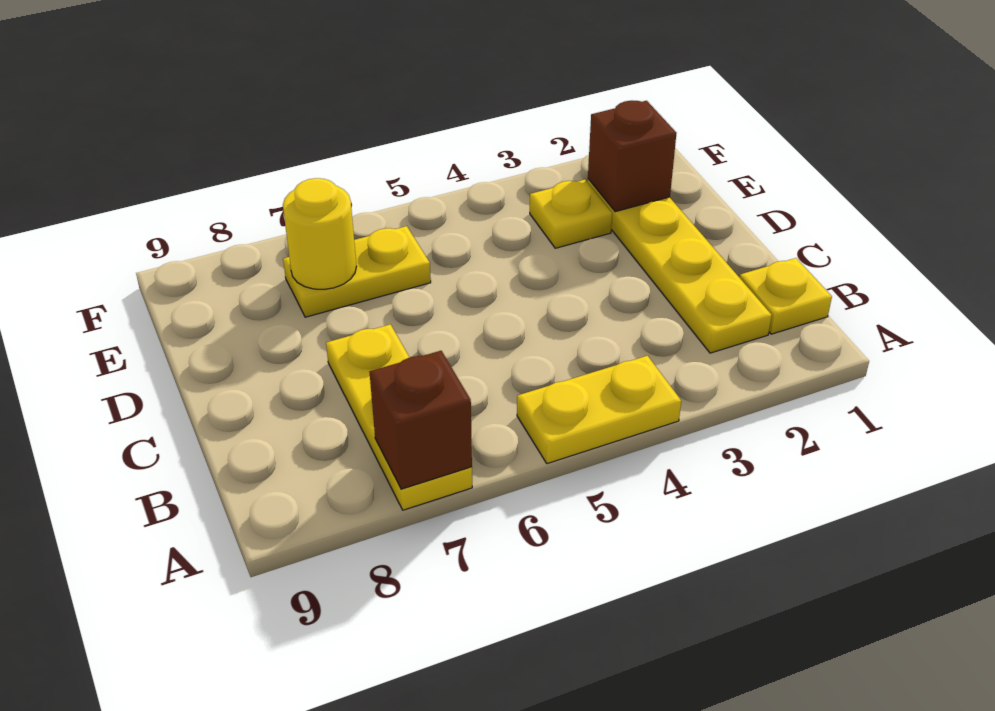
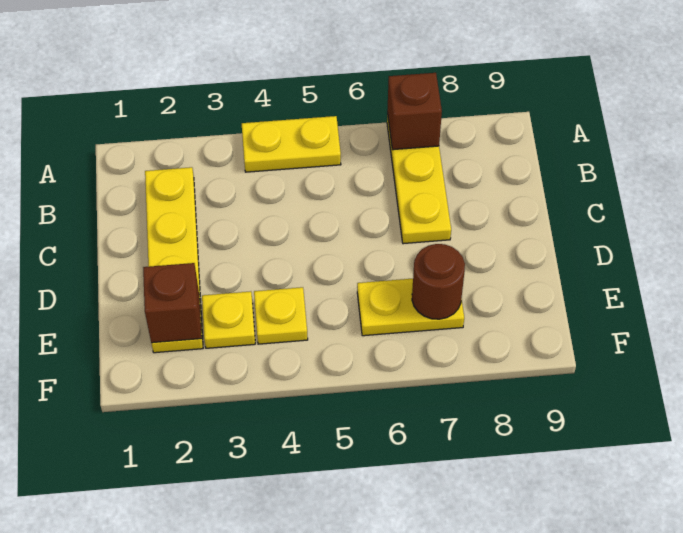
yellow 1x1 plate [740,258,832,334] -> yellow 1x1 plate moved to [254,287,308,344]
yellow 1x1 round brick [283,178,356,289] -> brown 1x1 round brick [412,244,465,319]

